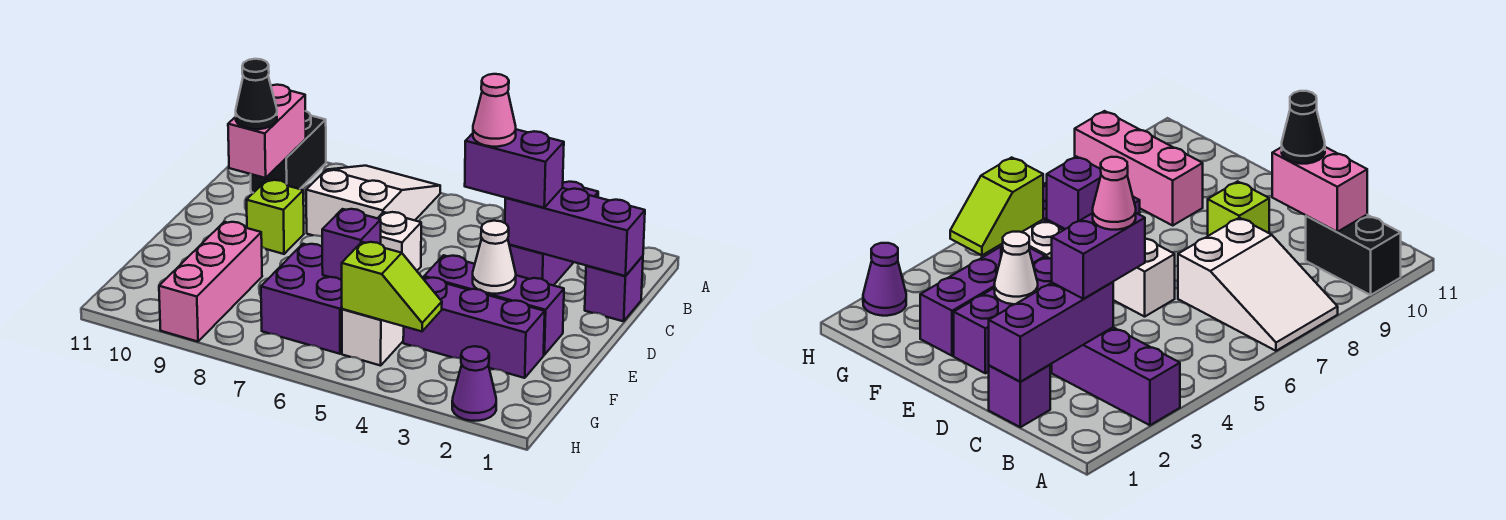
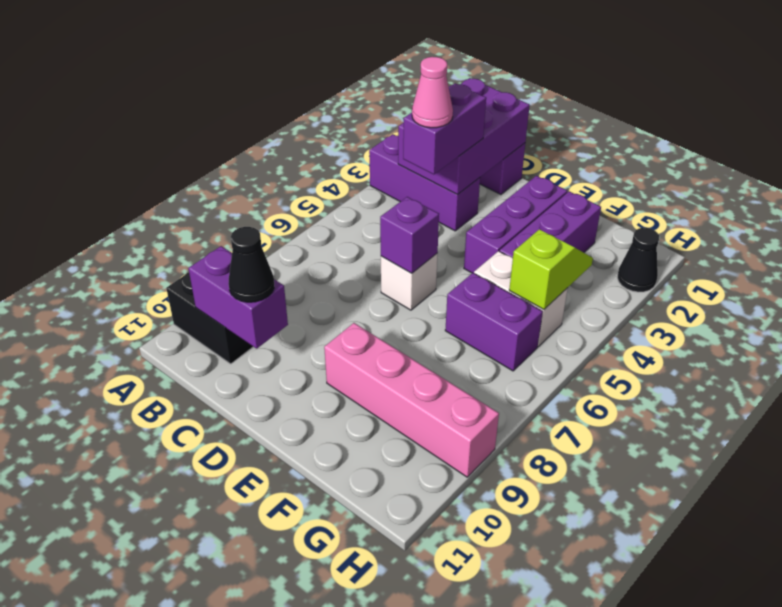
white 2x3 slope [306,166,440,237] -> none
pink 1x2 brick [228,85,306,178] -> purple 1x2 brick [188,246,288,349]
purple 1x3 brick [505,188,645,276] -> purple 2x3 brick [398,78,530,194]
lime 1x1 brick [247,180,304,254] -> none
white 1x1 cone [473,221,516,294] -> none
purple 2x2 brick [261,244,342,354] -> purple 1x2 brick [445,273,543,371]
purple 1x1 brick [322,209,381,280] -> purple 1x1 brick moved to [380,197,439,273]
pink 1x3 brick [159,222,262,342] -> pink 1x4 brick [324,323,499,477]
purple 1x1 cone [452,346,496,421] -> black 1x1 cone [617,228,659,292]

